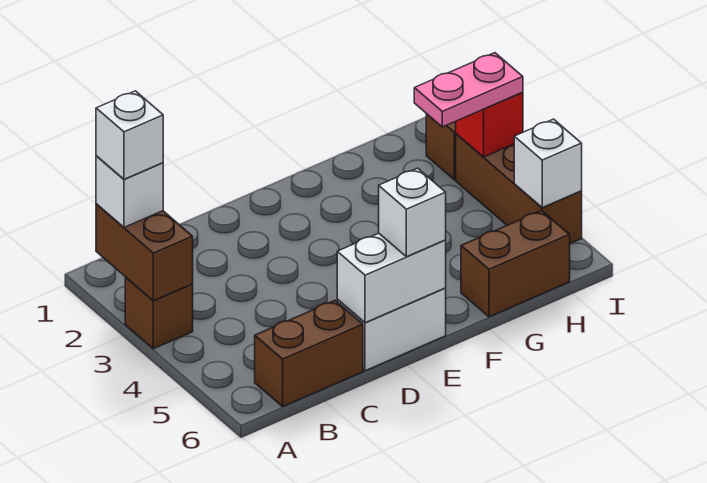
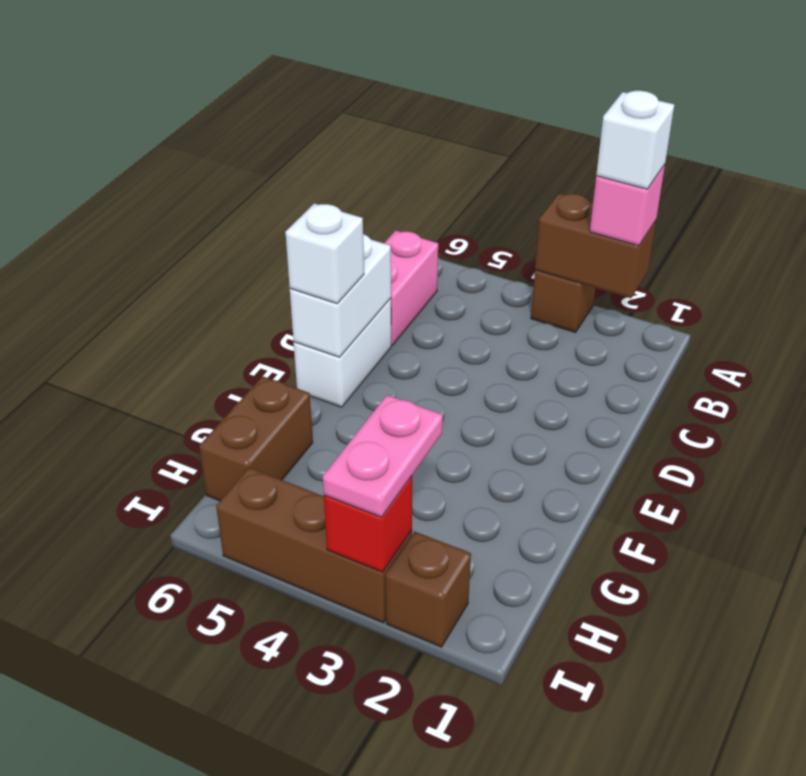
white 1x1 brick [96,156,163,227] -> pink 1x1 brick [590,165,665,246]
brown 1x2 brick [255,300,363,406] -> pink 1x2 brick [384,231,438,345]
white 1x1 brick [514,119,582,208] -> none

